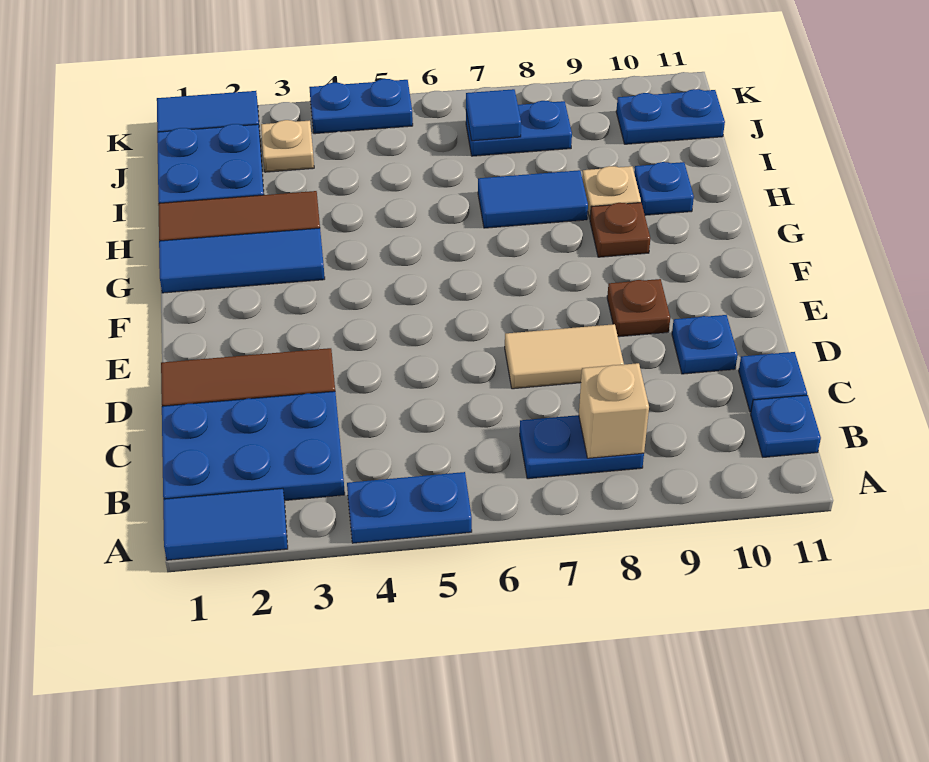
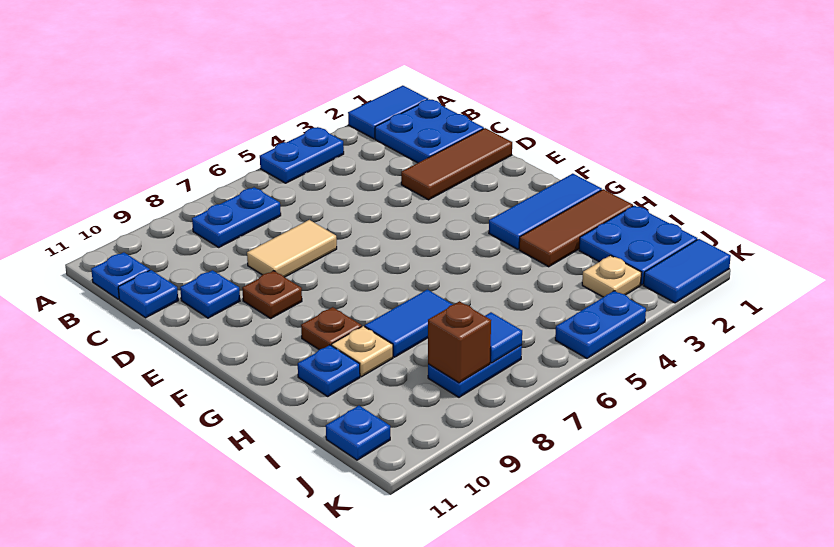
blue 2x3 plate [162,391,345,501] -> blue 2x2 plate [375,100,484,163]
tan 1x1 brick [579,363,649,458] -> none
none -> brown 1x1 brick [428,301,491,383]
blue 1x2 plate [616,89,725,144] -> blue 1x1 plate [326,406,390,460]

